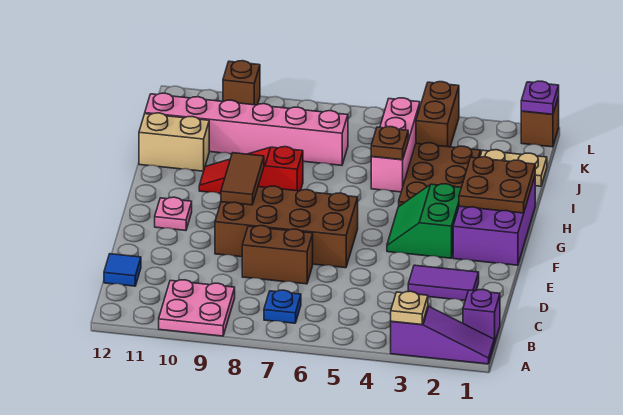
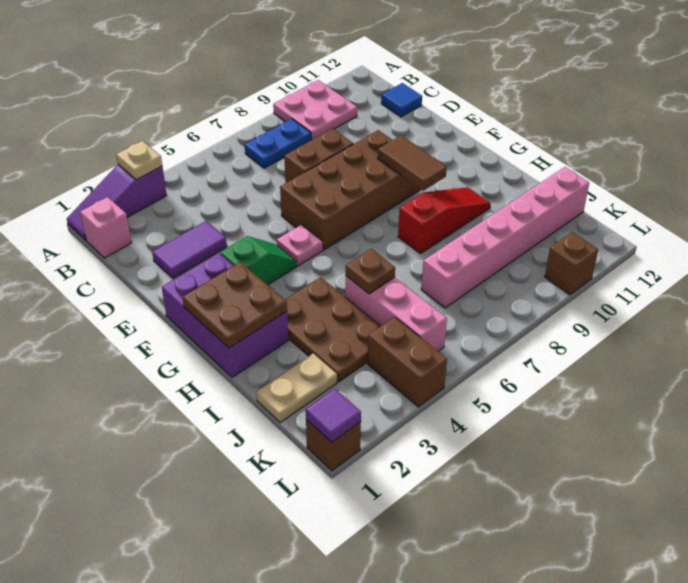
purple 1x1 brick [463,289,500,344] -> pink 1x1 brick [80,197,131,258]
blue 1x1 plate [264,290,301,323] -> blue 1x2 plate [245,119,311,168]
green 2x2 slope [387,184,461,258] -> green 1x2 slope [220,236,297,285]
pink 1x1 plate [155,197,192,231] -> pink 1x1 plate moved to [277,225,323,266]
tan 1x2 brick [139,113,209,171] -> none
purple 1x1 plate [521,81,559,114] -> purple 1x1 tile [306,389,361,442]

